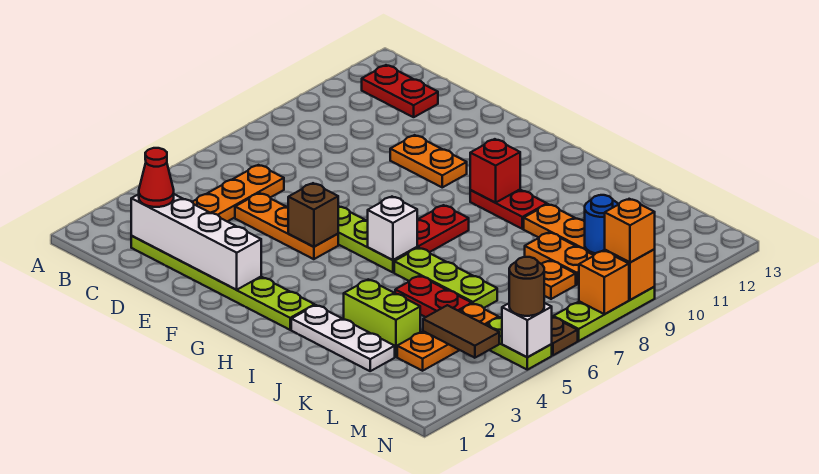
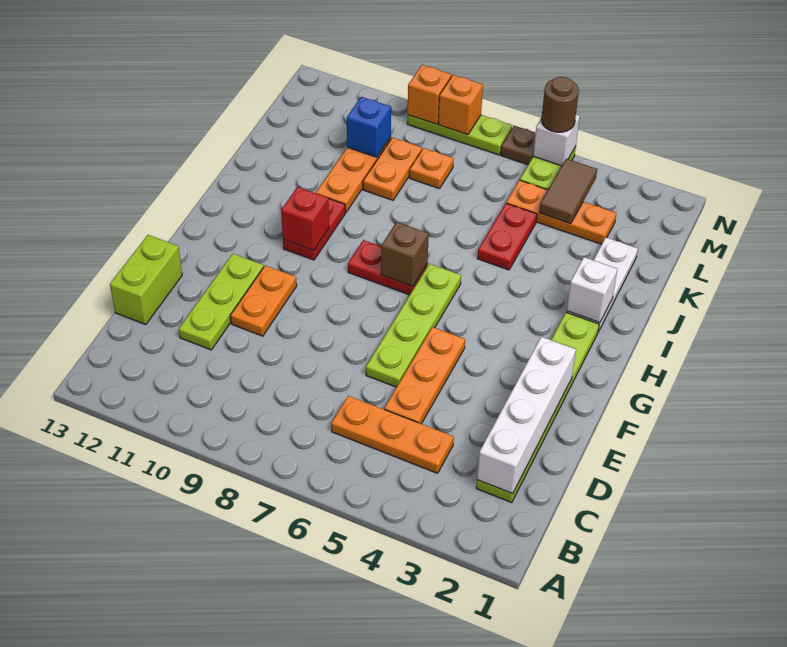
red 1x2 plate [362,65,438,117] -> none
red 1x1 cone [139,148,174,207] -> none
brown 1x1 brick [288,183,338,247] -> brown 1x1 brick moved to [381,222,429,286]
white 1x1 brick [368,197,417,260] -> white 1x1 brick moved to [567,257,617,323]
lime 1x3 plate [394,248,497,308] -> lime 1x3 plate moved to [179,254,264,350]
lime 1x2 brick [344,279,420,357] -> lime 1x2 brick moved to [110,235,182,325]
blue 1x1 round brick [585,195,618,253] -> blue 1x1 brick [347,97,391,157]
orange 1x1 brick [605,199,655,262] -> none

